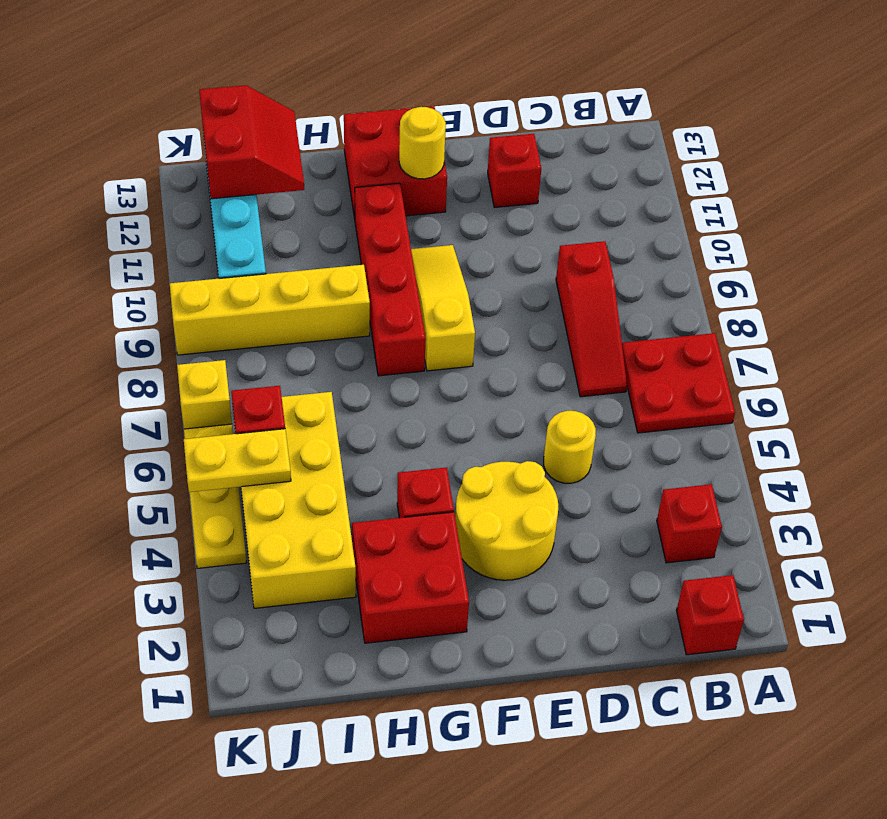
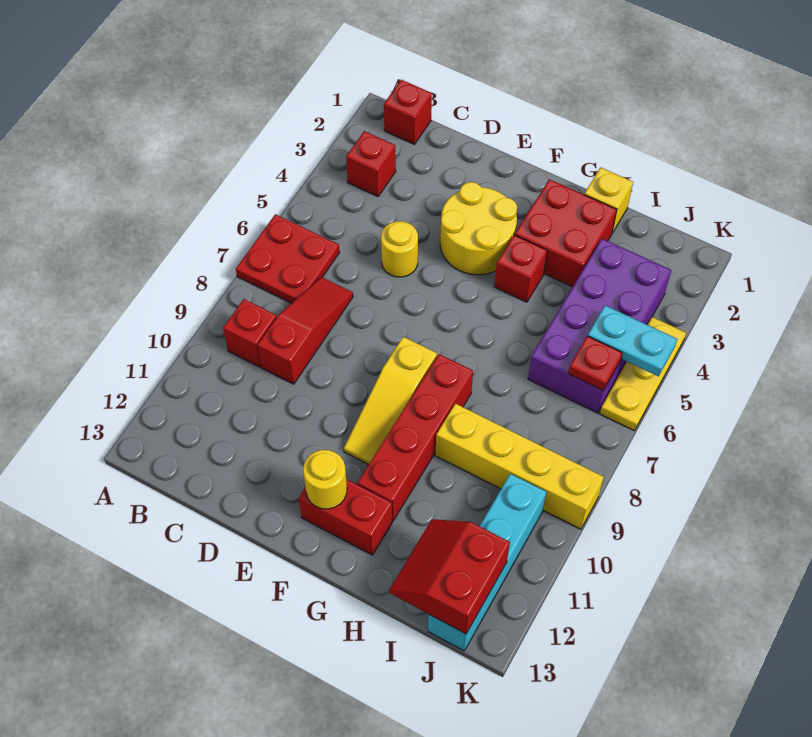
red 1x1 brick [488,134,541,208] -> red 1x1 brick moved to [223,299,277,367]
red 2x2 brick [344,106,447,218] -> red 1x2 brick [299,479,392,555]
yellow 2x4 brick [233,392,356,608] -> purple 2x4 brick [528,239,671,413]
yellow 1x2 plate [184,429,291,492] -> cyan 1x2 plate [588,305,677,376]
yellow 1x1 brick [177,360,232,429] -> yellow 1x1 brick moved to [584,167,633,233]

